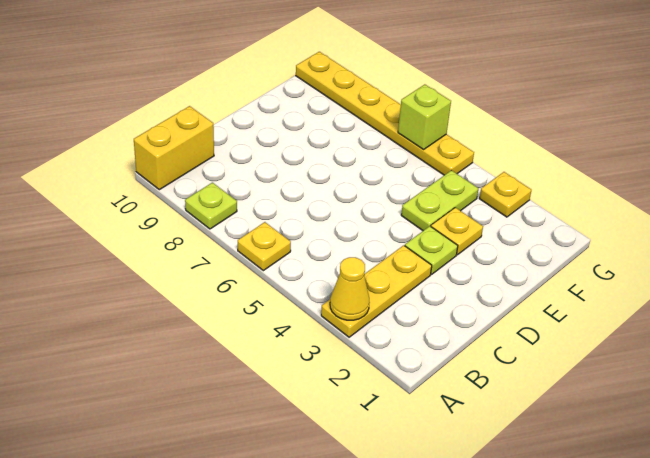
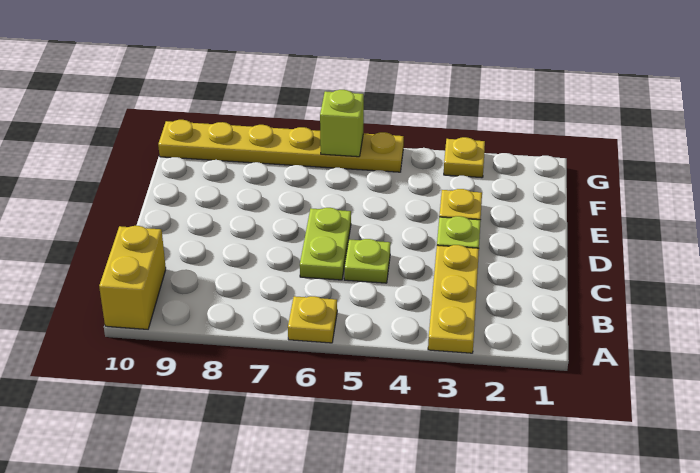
yellow 1x1 cone [330,257,370,320] -> none
lime 1x1 plate [185,183,237,229] -> lime 1x1 plate moved to [344,239,391,283]
lime 1x2 plate [401,170,478,231] -> lime 1x2 plate moved to [300,208,351,280]

